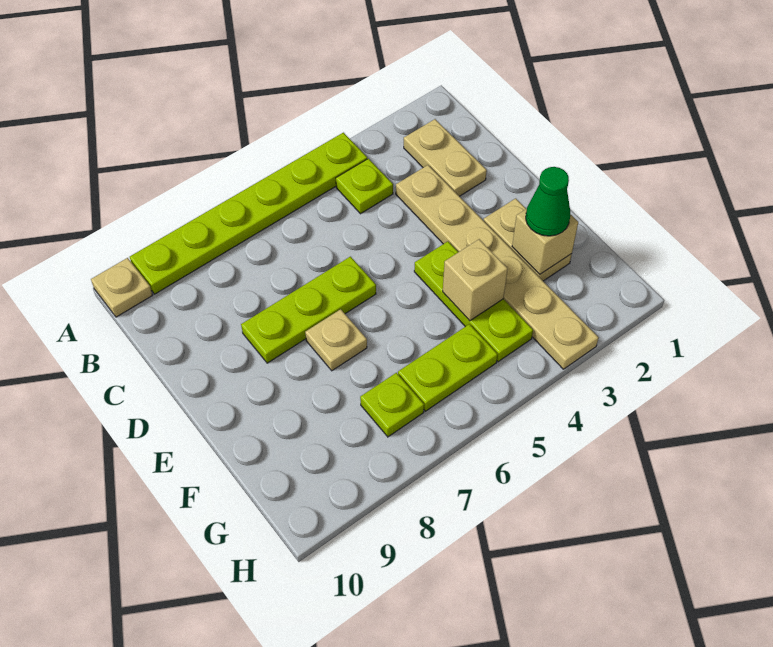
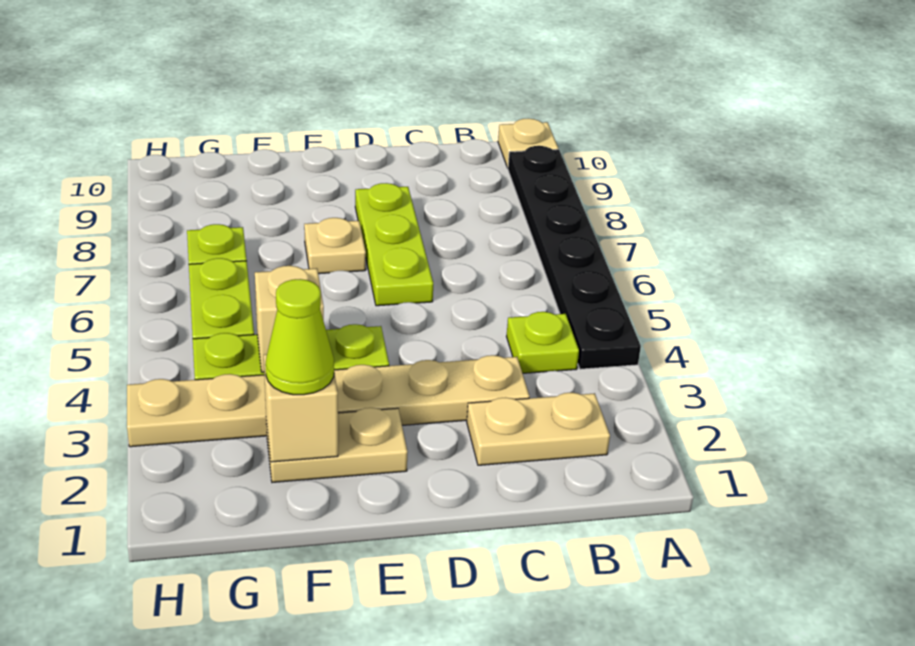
lime 1x6 plate [130,133,367,294] -> black 1x6 plate [508,146,641,369]
green 1x1 cone [526,167,570,236] -> lime 1x1 cone [265,279,334,395]

